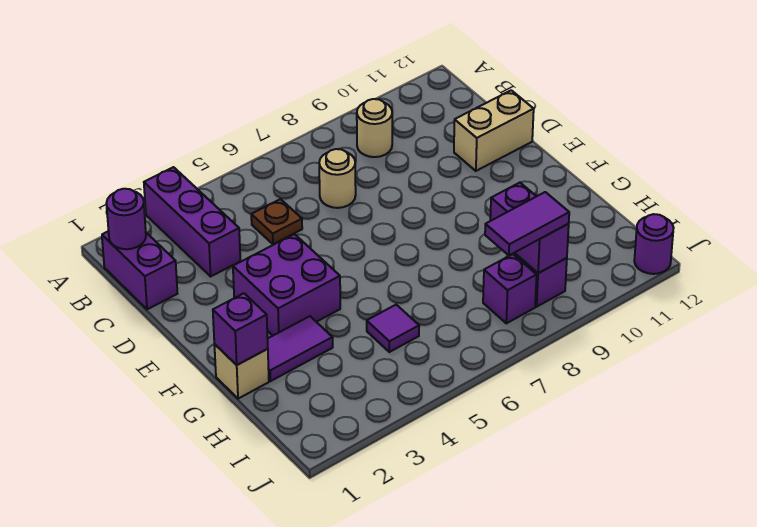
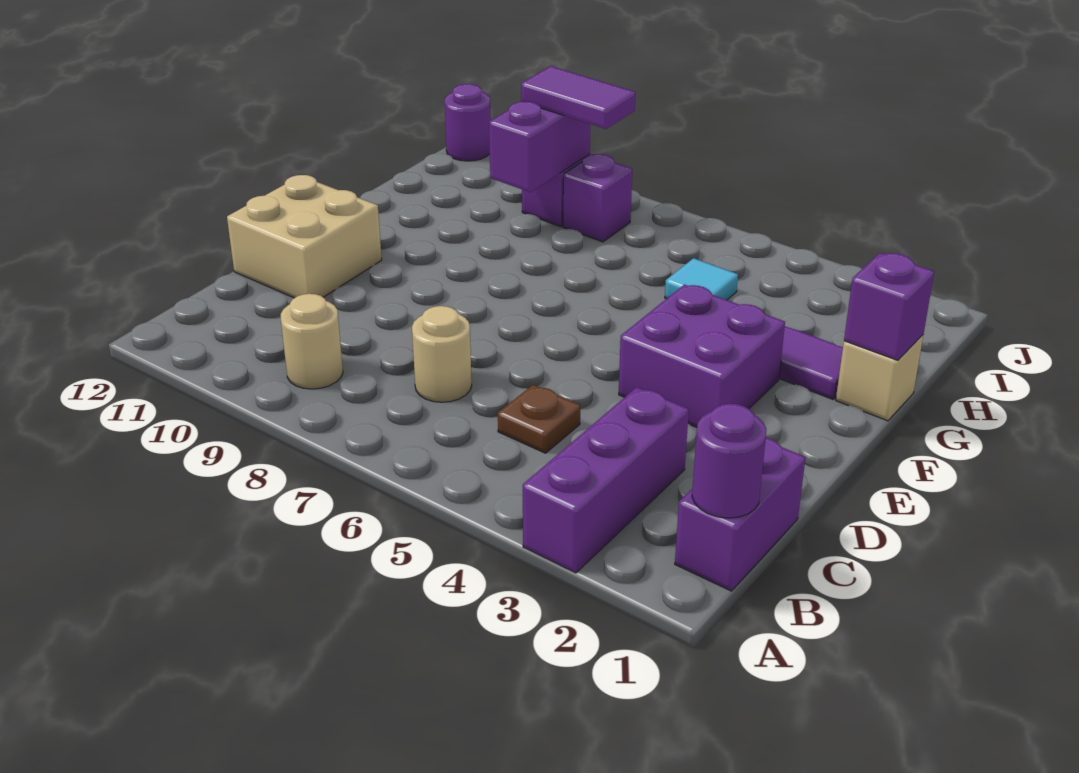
tan 1x2 brick [454,90,534,171] -> tan 2x2 brick [227,175,382,298]
purple 1x1 tile [367,305,419,352] -> cyan 1x1 tile [665,258,738,300]

